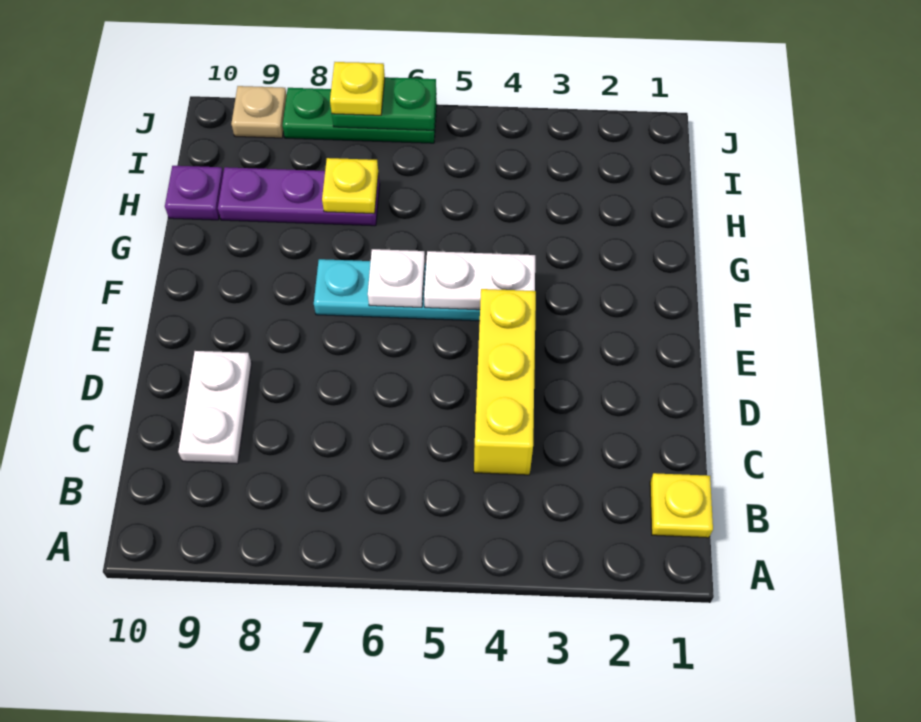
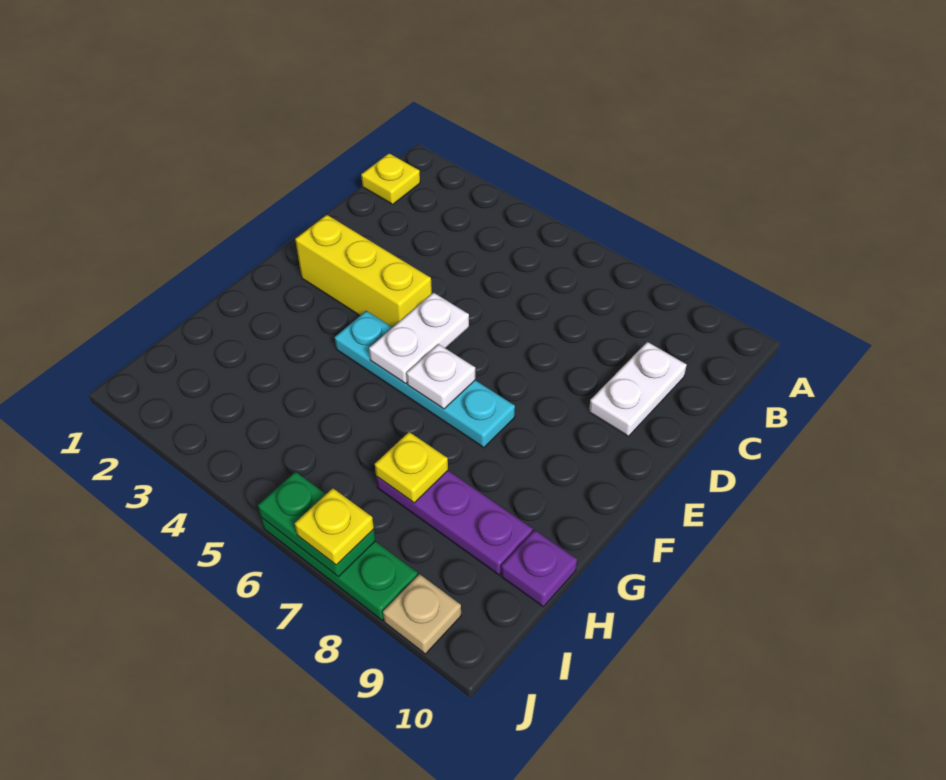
yellow 1x3 brick [474,289,536,475] -> yellow 1x3 brick turned to [295,215,432,327]
white 1x2 plate [424,251,535,310] -> white 1x2 plate turned to [369,293,469,384]

